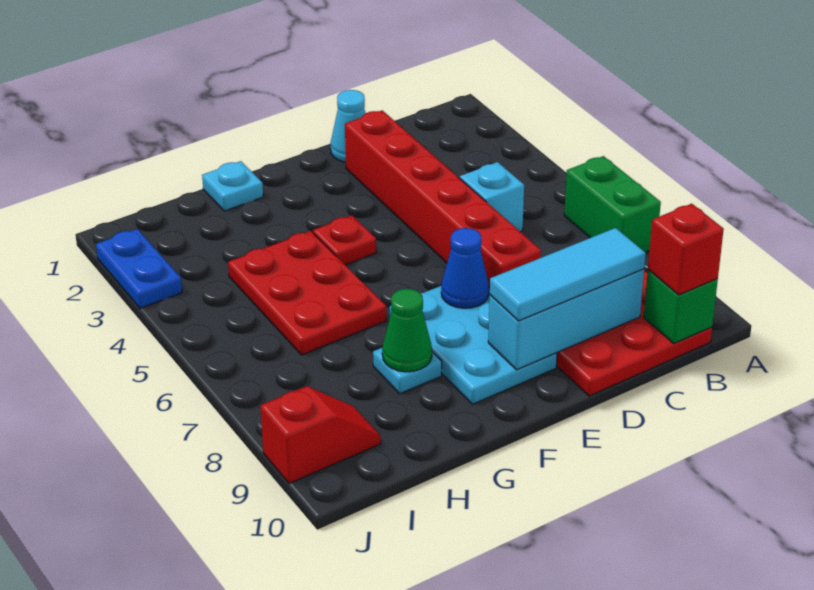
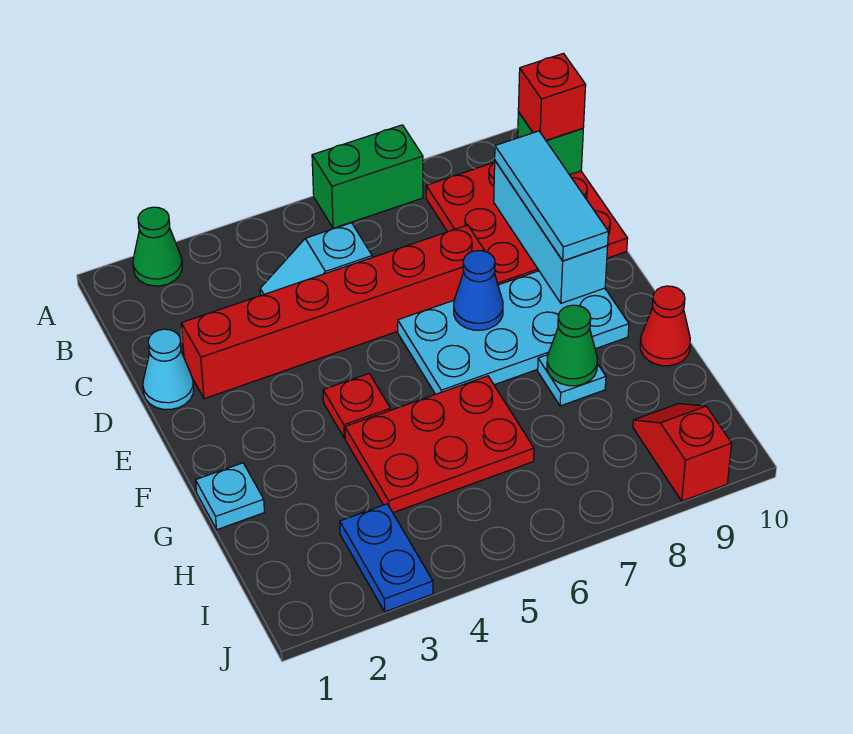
none -> green 1x1 cone [133,207,182,286]
cyan 2x3 plate [390,286,557,404] -> cyan 2x4 plate [398,271,629,394]
none -> red 1x1 cone [640,286,690,366]
blue 1x2 plate [96,229,182,308] -> blue 1x2 plate turned to [340,504,433,612]

